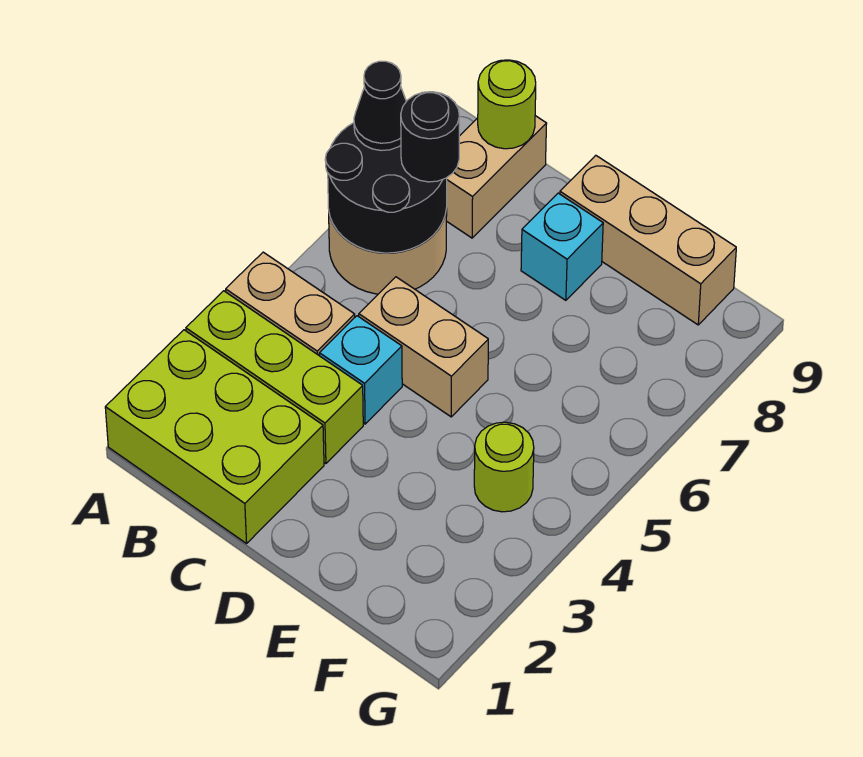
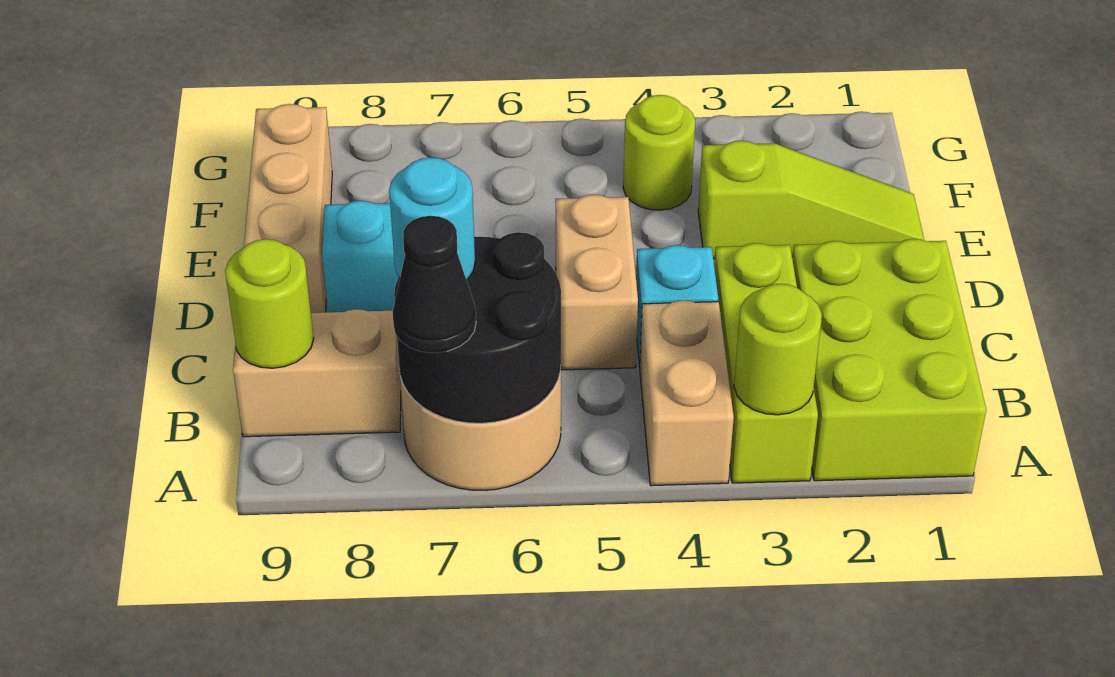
none -> lime 1x1 round brick [734,284,822,415]
black 1x1 round brick [401,92,459,182] -> cyan 1x1 round brick [389,157,475,280]
none -> lime 1x3 slope [698,141,924,259]

